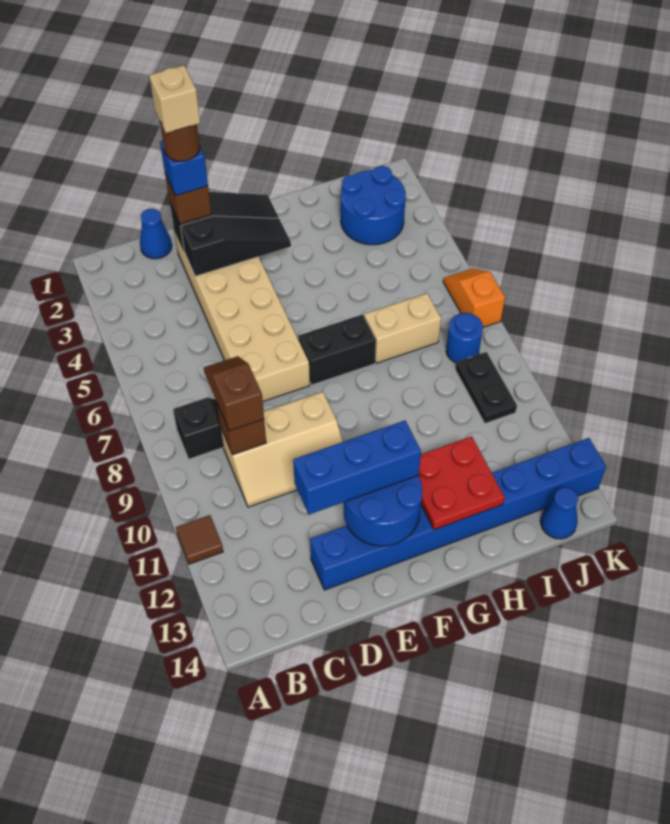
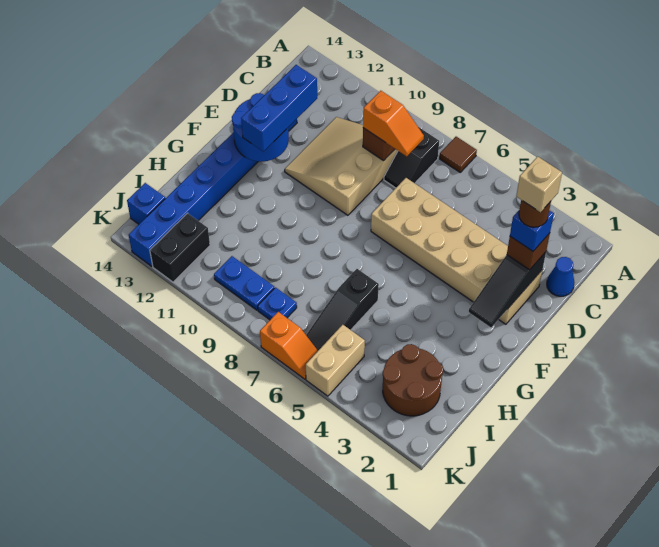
brown 1x1 tile [176,515,223,564] -> brown 1x1 tile moved to [440,137,477,172]
brown 1x2 slope [204,356,264,431] -> orange 1x2 slope [363,91,424,156]
tan 2x3 slope [221,392,343,507] -> tan 3x3 slope [285,117,398,215]
black 1x3 slope [181,216,291,276] -> black 1x3 slope moved to [306,269,379,350]
black 1x2 brick [298,315,376,385] -> black 1x2 brick moved to [150,213,210,282]
red 2x2 plate [418,436,505,530] -> none
tan 1x2 brick [364,293,441,363] -> tan 1x2 brick moved to [306,325,365,396]
blue 2x2 round brick [341,166,406,245] -> brown 2x2 round brick [383,344,443,416]
blue 1x1 round brick [446,313,483,363] -> blue 1x1 plate [258,287,297,320]
black 1x2 plate [455,352,517,424] -> blue 1x2 plate [214,256,274,310]
blue 1x1 cone [541,488,578,539] -> blue 1x1 brick [127,183,165,224]

